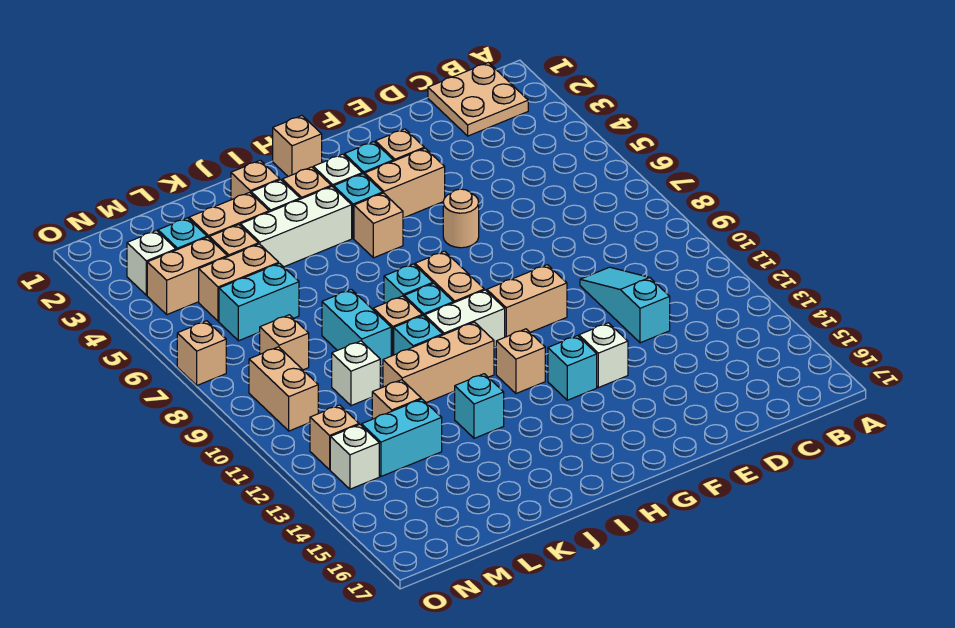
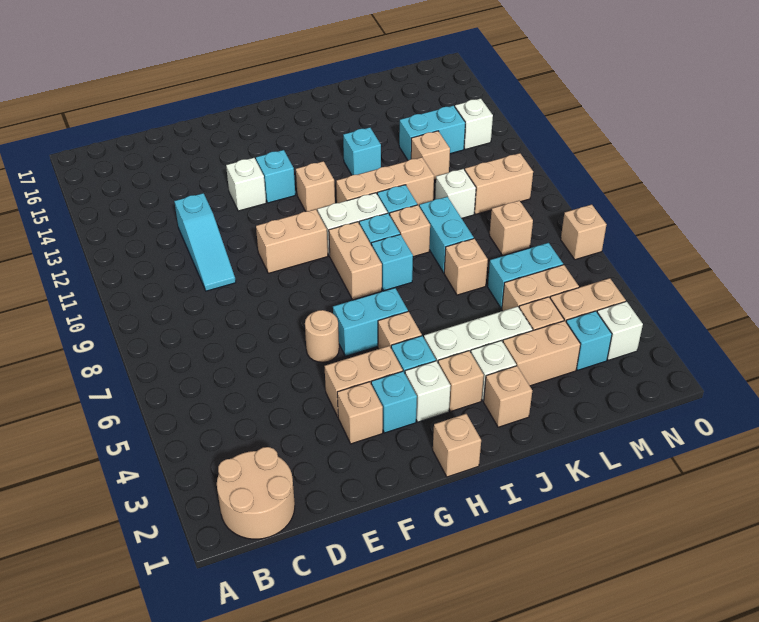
tan 2x2 plate [428,63,528,136] -> tan 2x2 round brick [217,447,295,539]
none -> cyan 1x2 brick [333,288,408,356]
tan 1x2 brick [249,347,318,431] -> tan 1x2 brick turned to [465,153,533,214]
tan 1x1 brick [310,405,359,470] -> tan 1x1 brick moved to [444,239,488,295]

